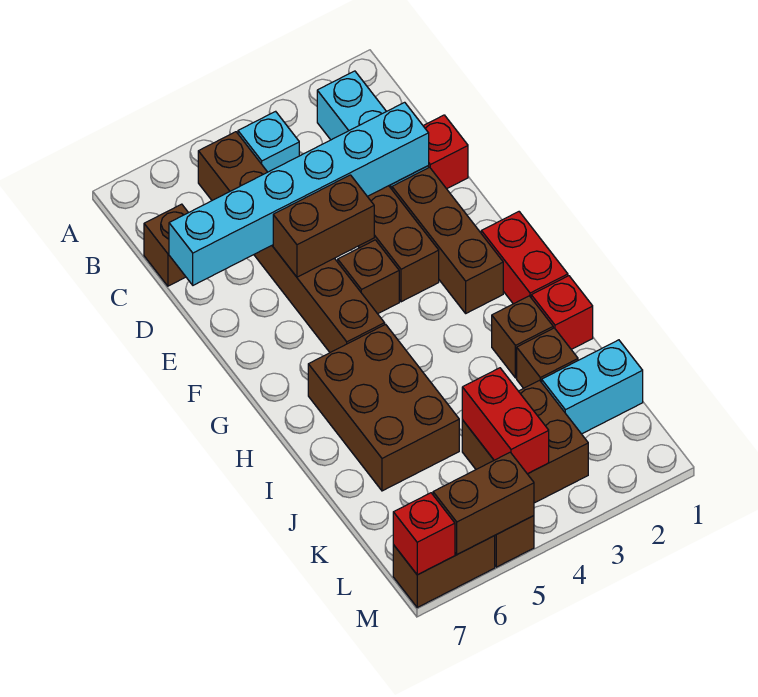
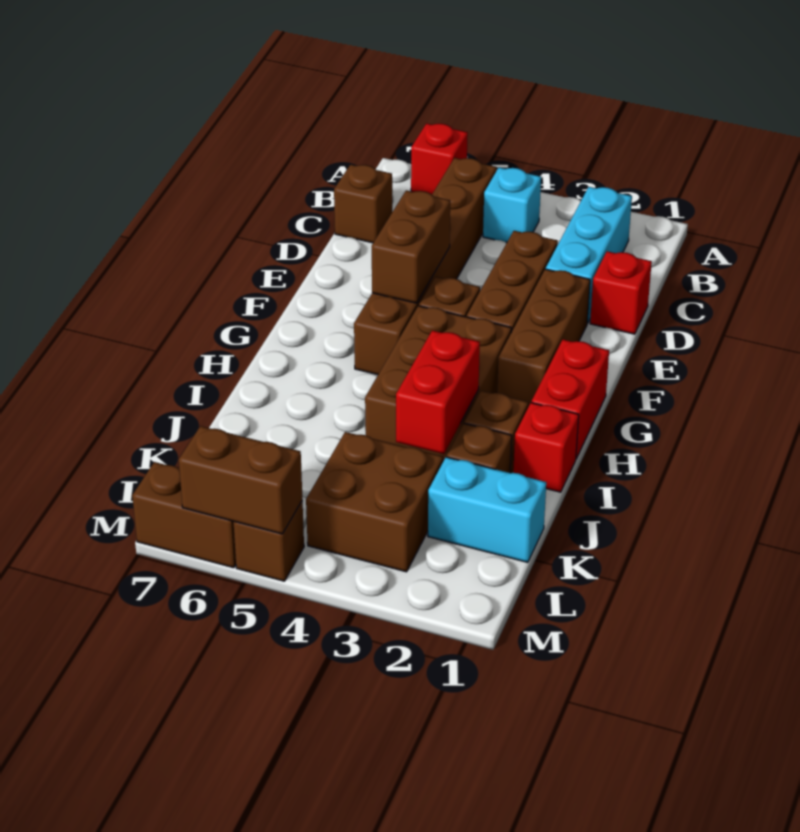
cyan 1x6 brick [169,102,429,285] -> none
brown 1x2 brick [273,175,374,277] -> brown 1x2 brick turned to [372,190,450,303]
brown 2x3 brick [308,324,459,491] -> brown 2x3 brick moved to [365,306,512,461]
red 1x2 brick [462,368,549,474] -> red 1x2 brick moved to [396,330,480,454]
red 1x1 brick [393,493,455,575] -> red 1x1 brick moved to [411,123,468,194]

